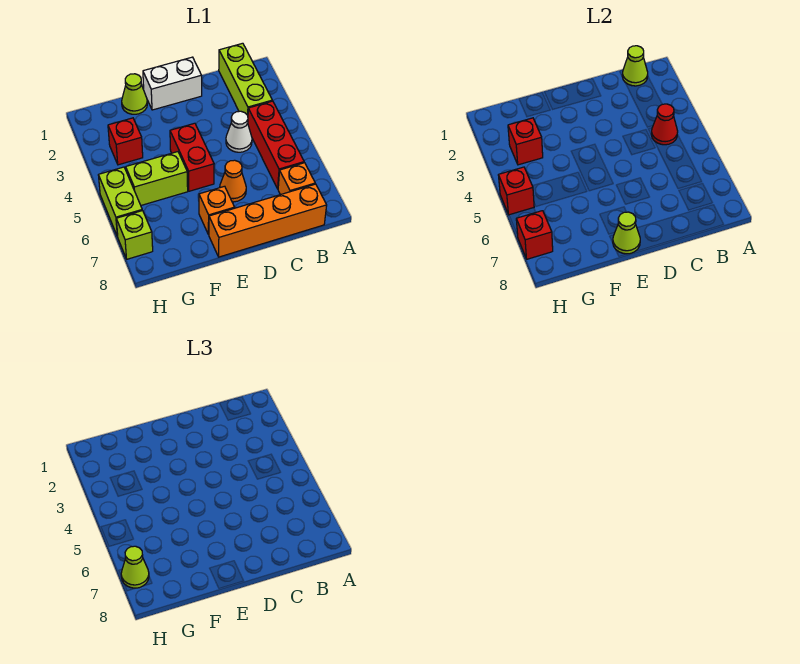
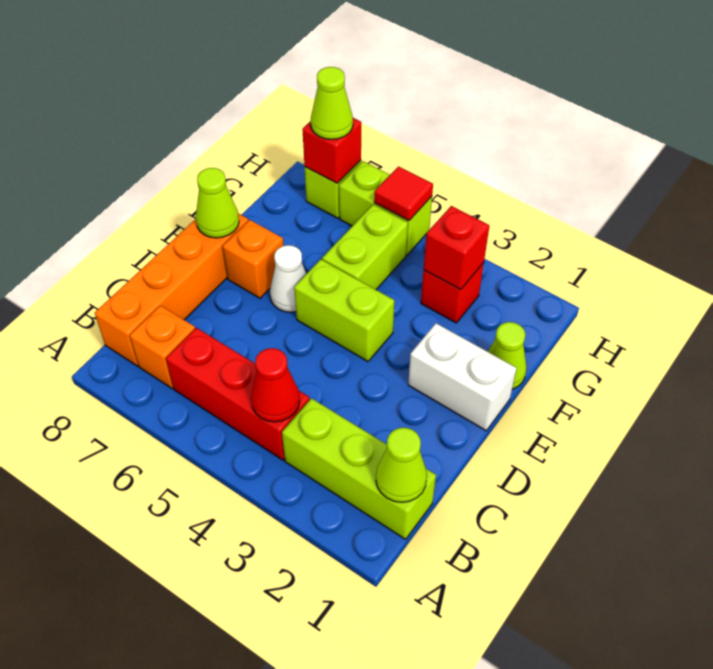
white 1x1 cone [226,111,252,152] -> white 1x1 cone moved to [270,245,306,312]
white 1x2 brick [143,57,202,110] -> white 1x2 brick turned to [408,323,517,431]
orange 1x1 cone [220,160,246,202] -> none
red 1x2 brick [170,123,214,191] -> lime 1x2 brick [294,259,394,361]
red 1x1 brick [499,167,534,215] -> red 1x1 tile [374,167,433,221]

